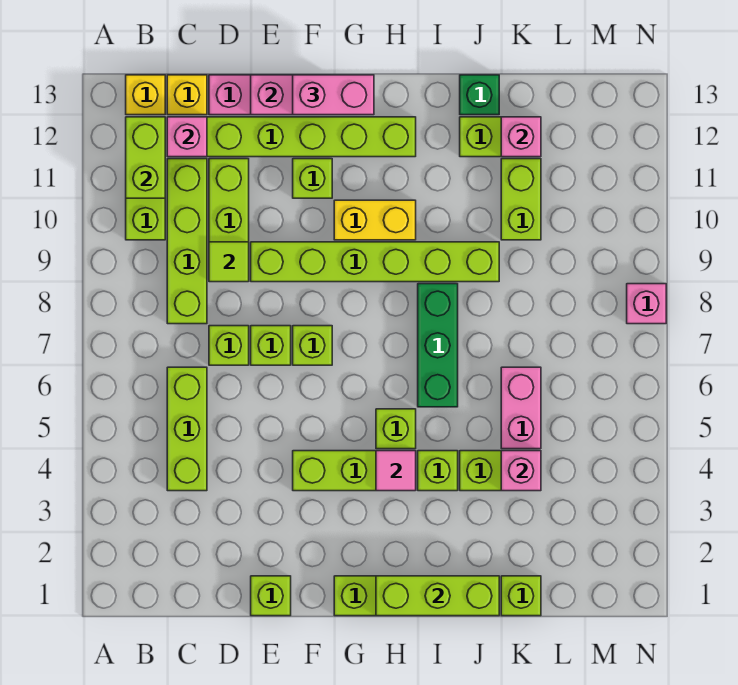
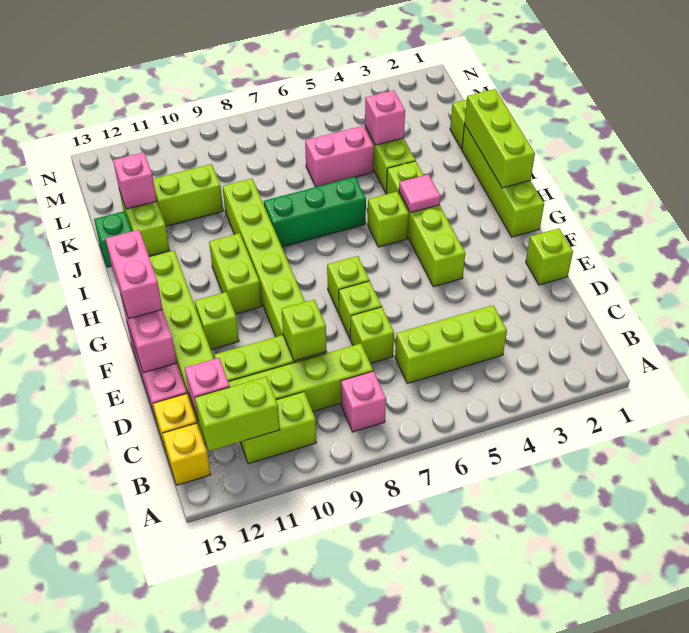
lime 1x1 tile [209,242,249,282] -> lime 1x1 brick [282,300,327,361]
yellow 1x2 brick [334,200,416,240] -> lime 1x2 brick [209,233,262,314]
pink 1x1 brick [627,284,666,324] -> pink 1x1 brick moved to [341,371,386,432]

